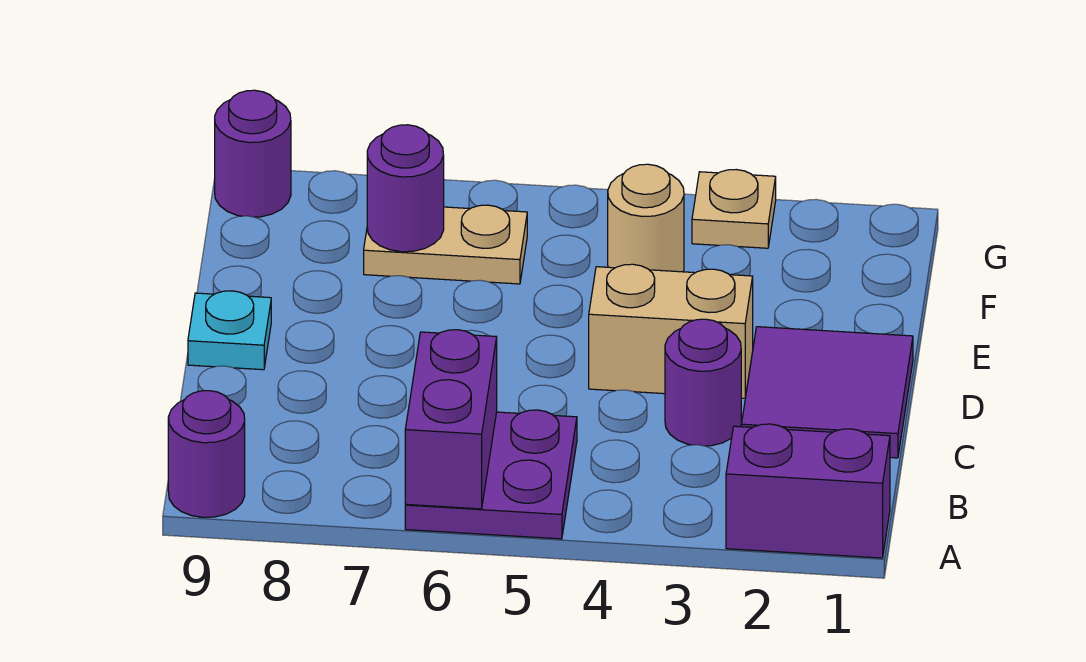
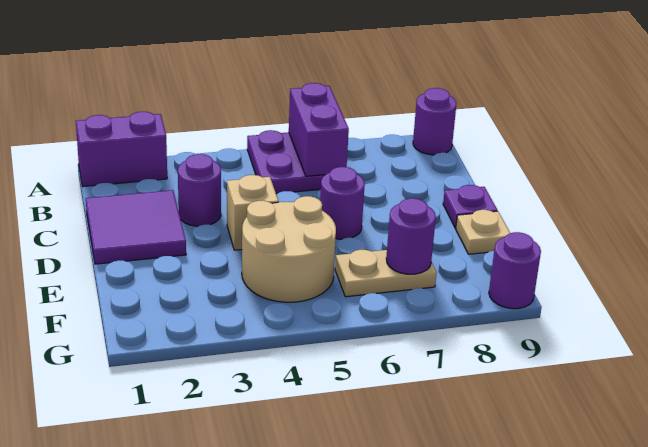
tan 1x2 brick [589,264,753,398] -> tan 1x1 brick [227,175,279,250]
none -> purple 1x1 round brick [320,167,365,239]
cyan 1x1 plate [188,291,271,370] -> purple 1x1 plate [443,185,497,228]
tan 1x1 round brick [608,164,684,272] -> tan 2x2 round brick [242,196,336,302]
tan 1x1 plate [692,170,776,248] -> tan 1x1 plate moved to [456,210,510,254]

